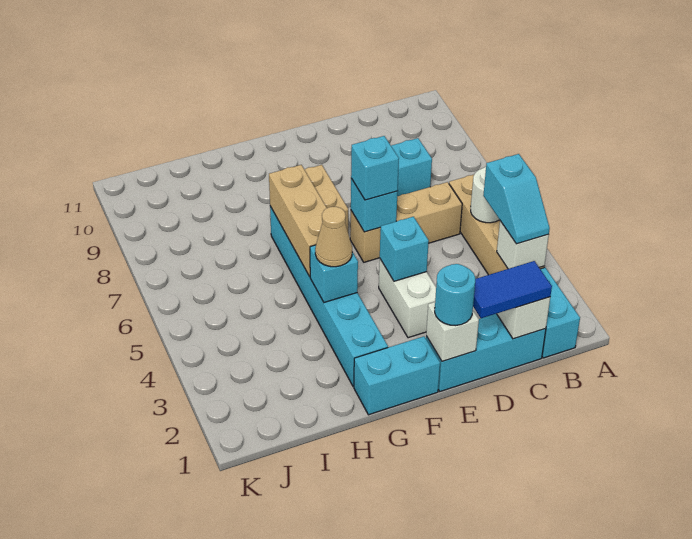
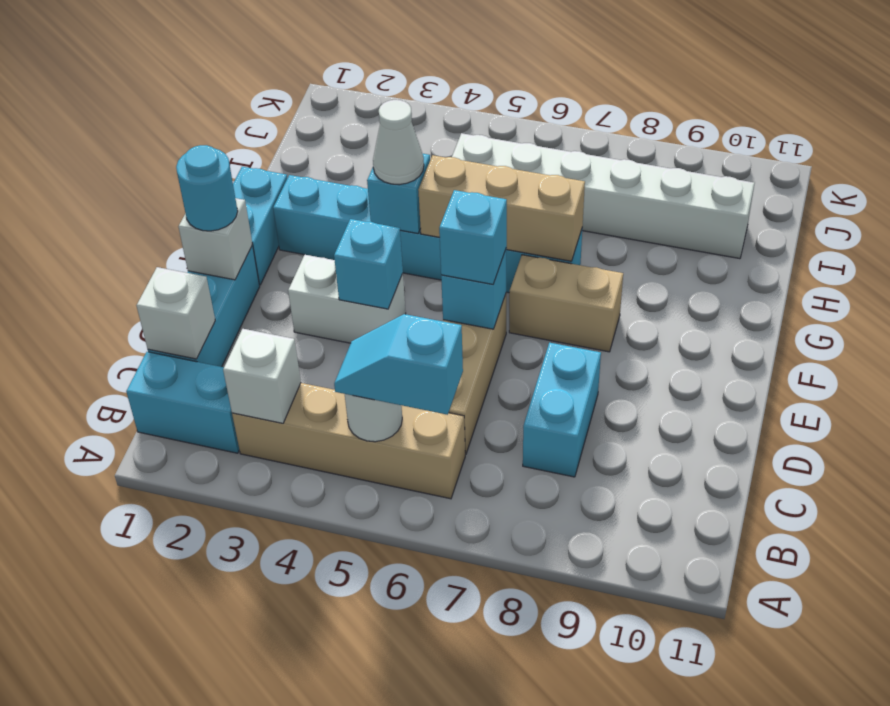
cyan 1x2 slope [483,154,550,244] -> cyan 1x2 slope moved to [334,314,463,415]
blue 1x2 tile [473,261,552,318] -> none
tan 1x1 cone [315,207,352,267] -> white 1x1 cone [373,100,424,185]
none -> white 1x6 brick [452,133,754,259]

